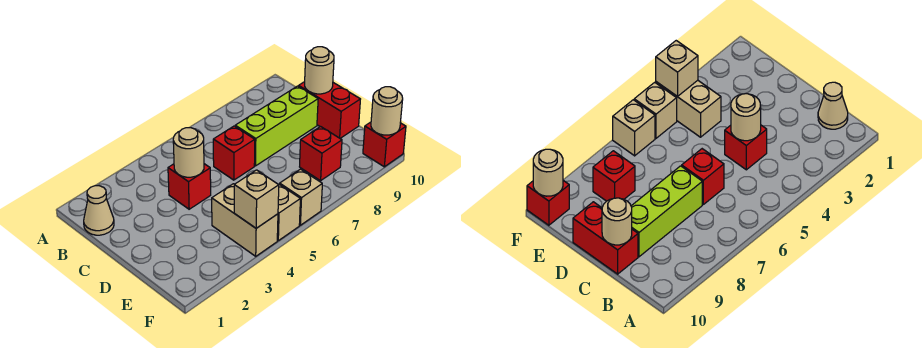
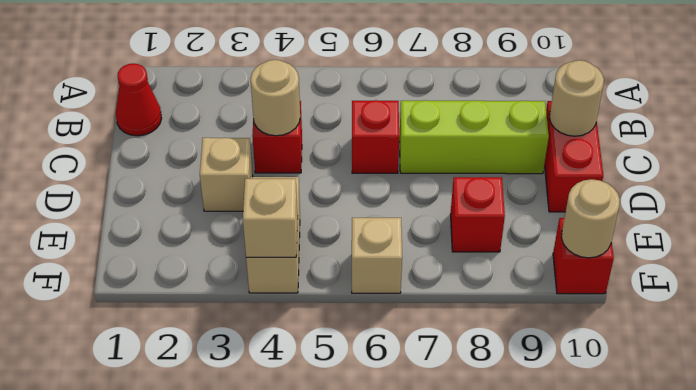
tan 1x1 cone [84,186,114,235] -> red 1x1 cone [116,63,162,136]
tan 1x1 brick [277,184,300,241] -> tan 1x1 brick moved to [200,138,253,211]

